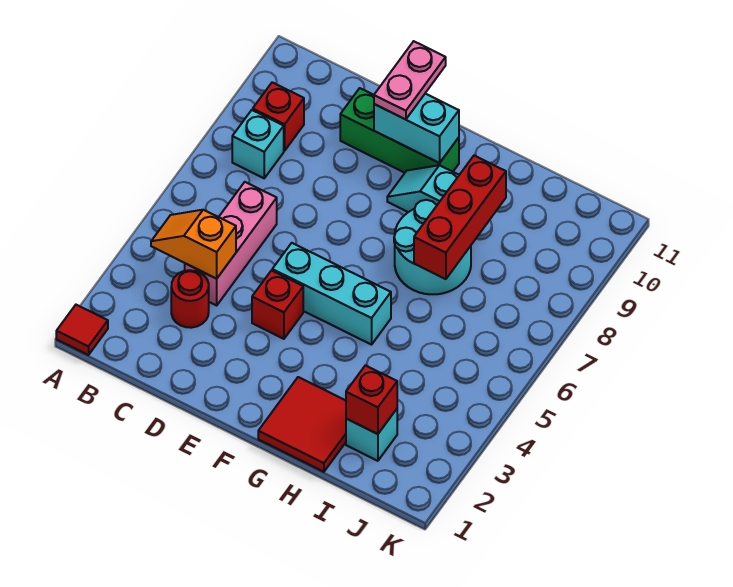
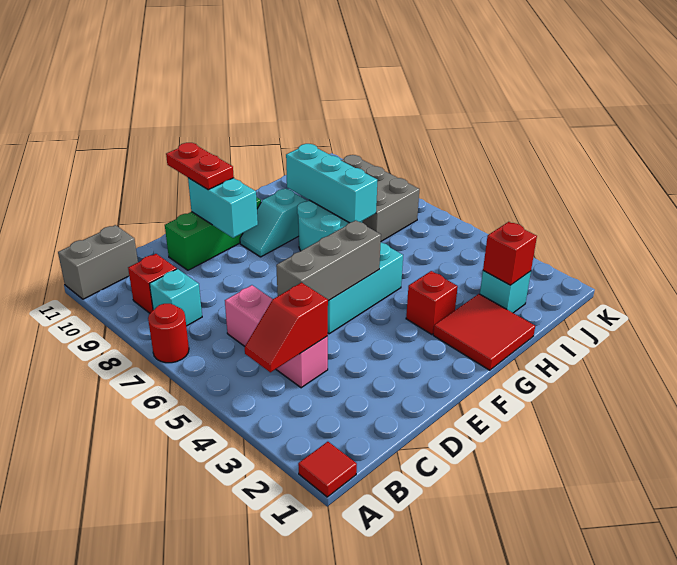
none -> grey 1x2 brick [58,225,138,299]
orange 1x2 slope [151,210,236,279] -> red 1x2 slope [245,283,328,372]
red 1x1 round brick [171,270,209,328] -> red 1x1 round brick moved to [148,304,189,363]
none -> grey 1x3 brick [276,220,381,301]
red 1x1 brick [252,271,303,339] -> red 1x1 brick moved to [406,271,458,335]
cyan 1x2 brick [374,94,459,163] -> cyan 1x2 brick turned to [188,178,258,238]
pink 1x2 plate [374,41,446,119] -> red 1x2 plate [166,143,234,190]
red 1x3 brick [414,156,506,279] -> cyan 1x3 brick [286,144,377,223]
none -> grey 2x3 brick [341,155,419,241]

